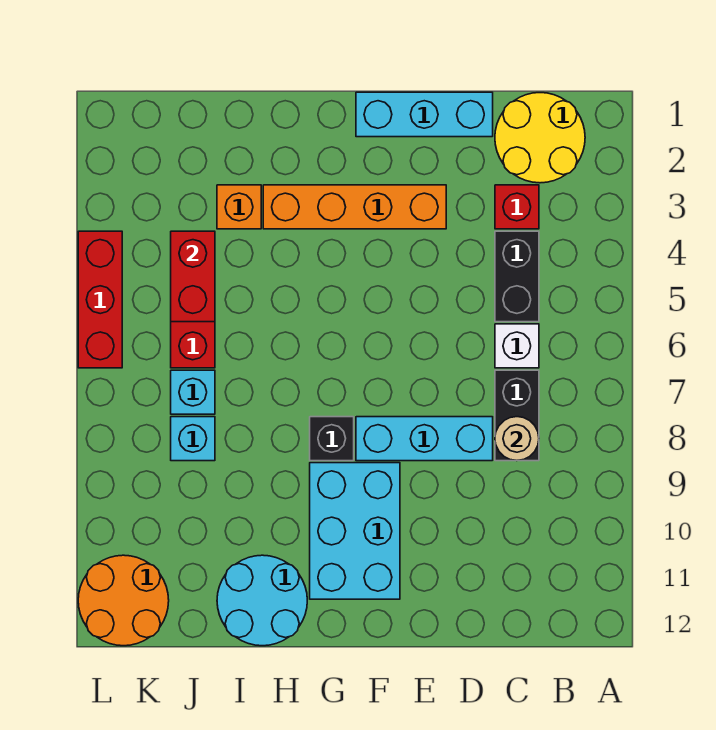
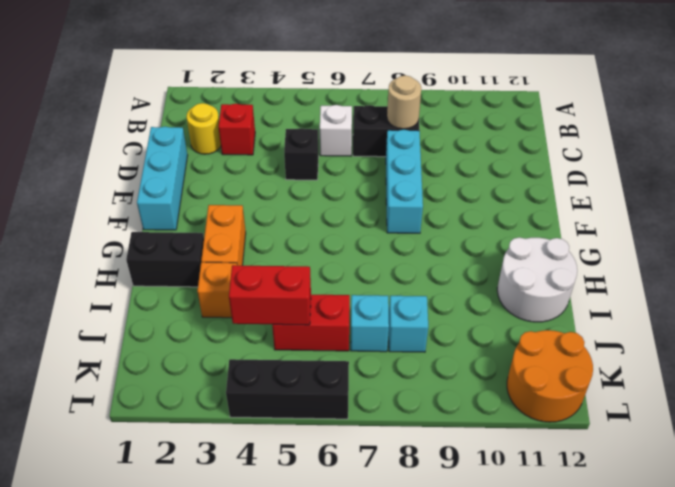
yellow 2x2 round brick [495,93,585,183] -> yellow 1x1 round brick [187,103,221,154]
black 1x2 brick [495,231,539,322] -> black 1x2 brick moved to [126,232,204,287]
orange 1x4 brick [263,185,446,229] -> orange 1x2 brick [201,205,246,266]
cyan 2x3 brick [310,463,400,599] -> none
black 1x1 brick [310,417,354,461] -> black 1x1 brick moved to [284,128,319,180]
cyan 2x2 round brick [217,555,307,646] -> white 2x2 round brick [497,237,577,322]
red 1x3 brick [78,231,122,368] -> black 1x3 brick [226,359,349,419]

